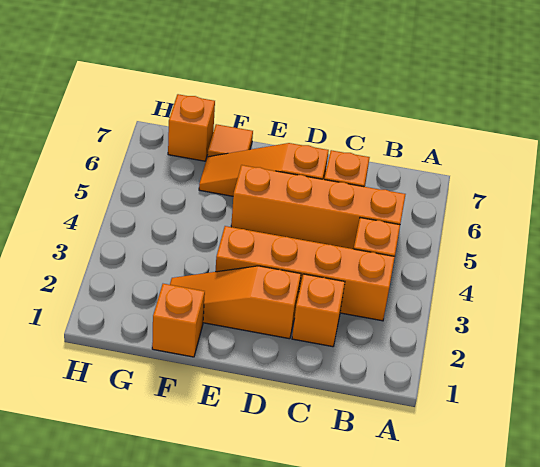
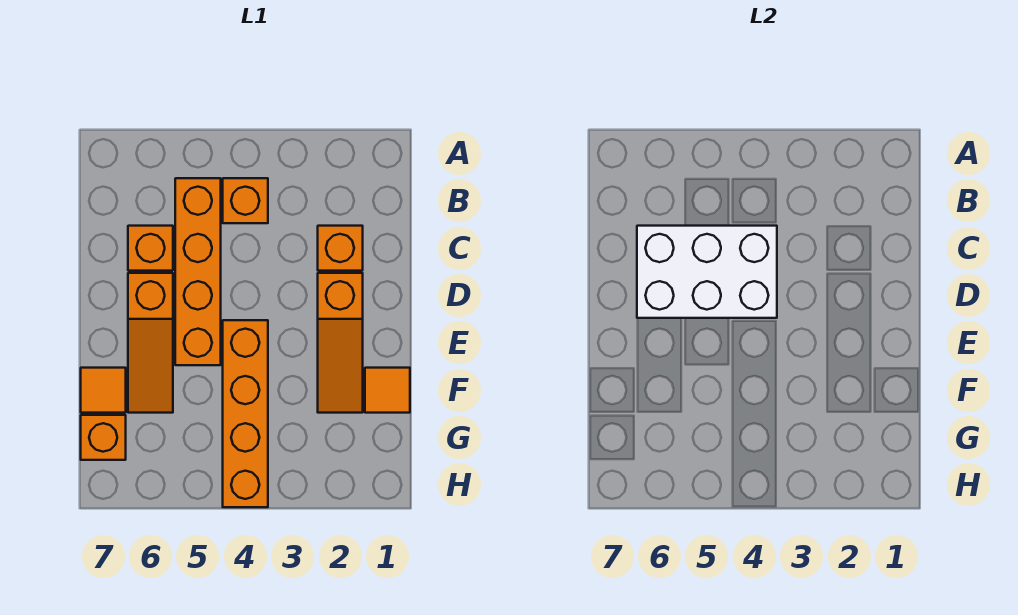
orange 1x4 brick [215,226,395,321] -> orange 1x4 brick moved to [223,320,268,507]
none -> white 2x3 brick [637,226,777,318]
orange 1x1 brick [152,284,205,357] -> orange 1x1 tile [365,368,410,413]

